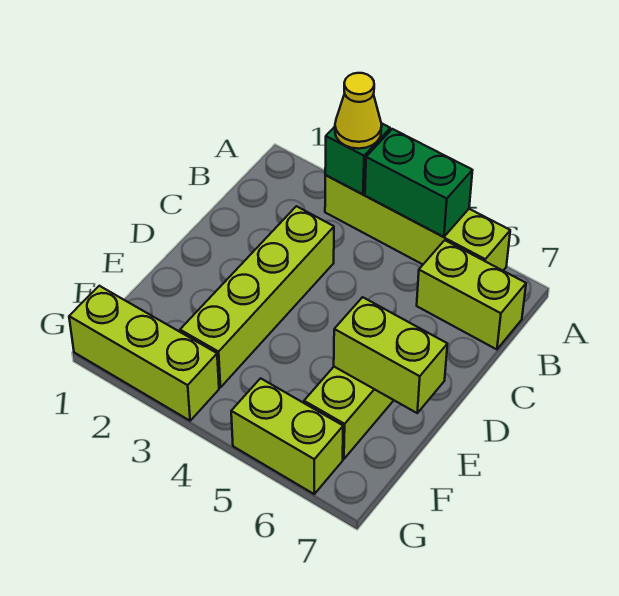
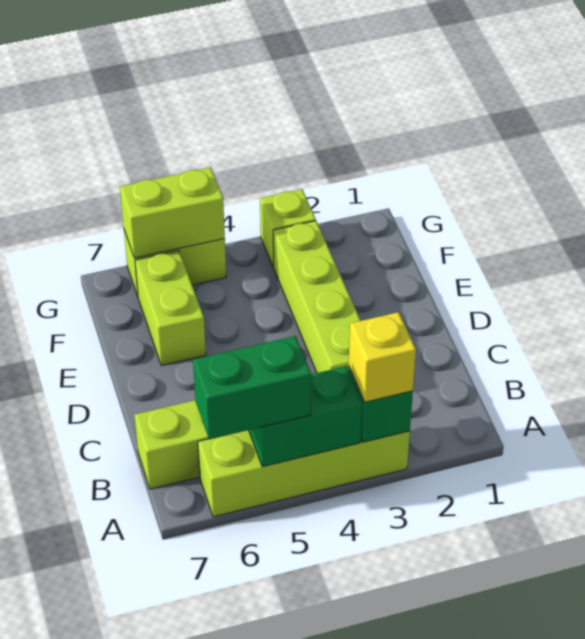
yellow 1x1 cone [335,73,382,149] -> yellow 1x1 brick [349,312,416,402]
none -> green 1x2 brick [193,336,311,439]
lime 1x2 brick [334,297,447,413] -> lime 1x2 brick moved to [120,167,225,258]
lime 1x3 brick [69,286,219,421] -> lime 1x1 brick [260,189,316,267]

